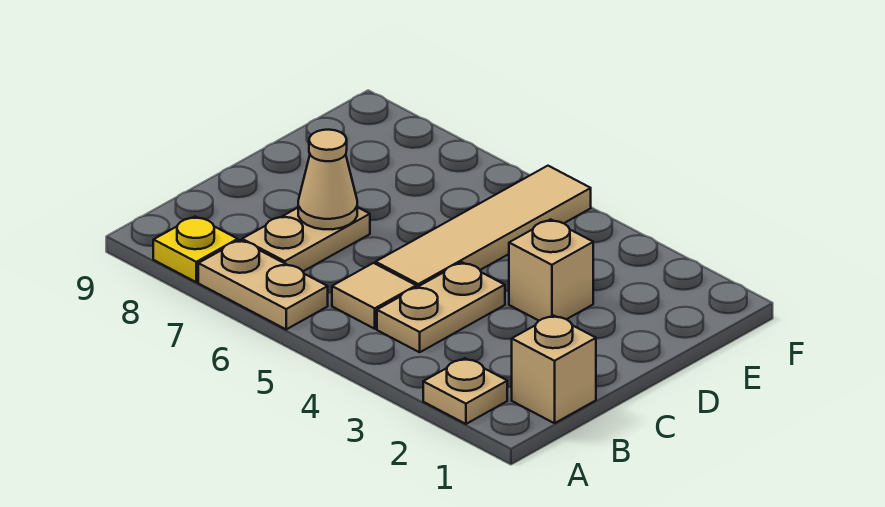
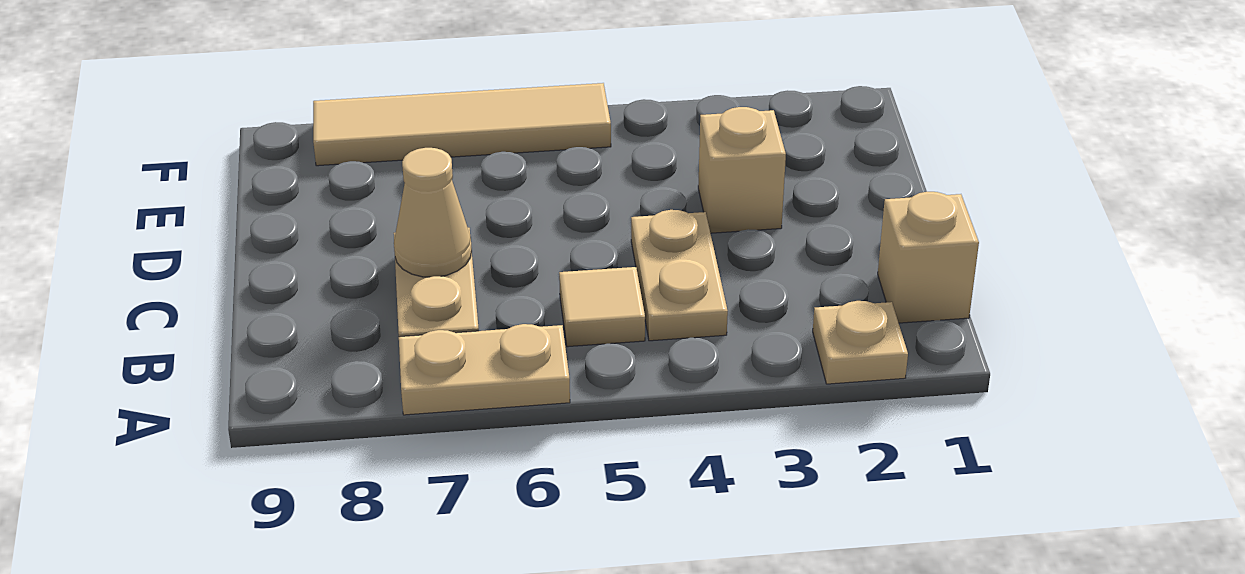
yellow 1x1 plate [153,217,238,282] -> none
tan 1x4 tile [376,166,591,287] -> tan 1x4 tile turned to [313,83,611,166]

